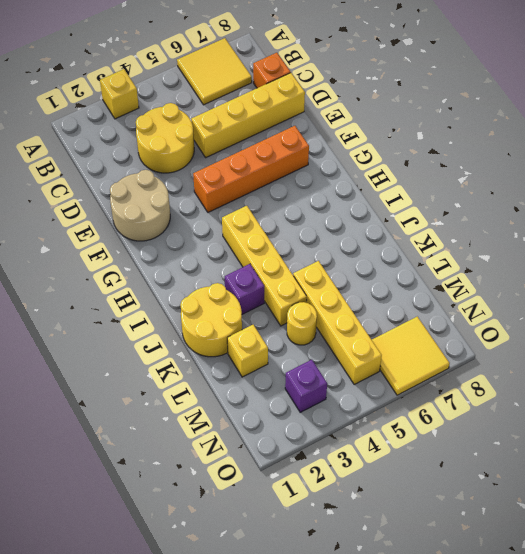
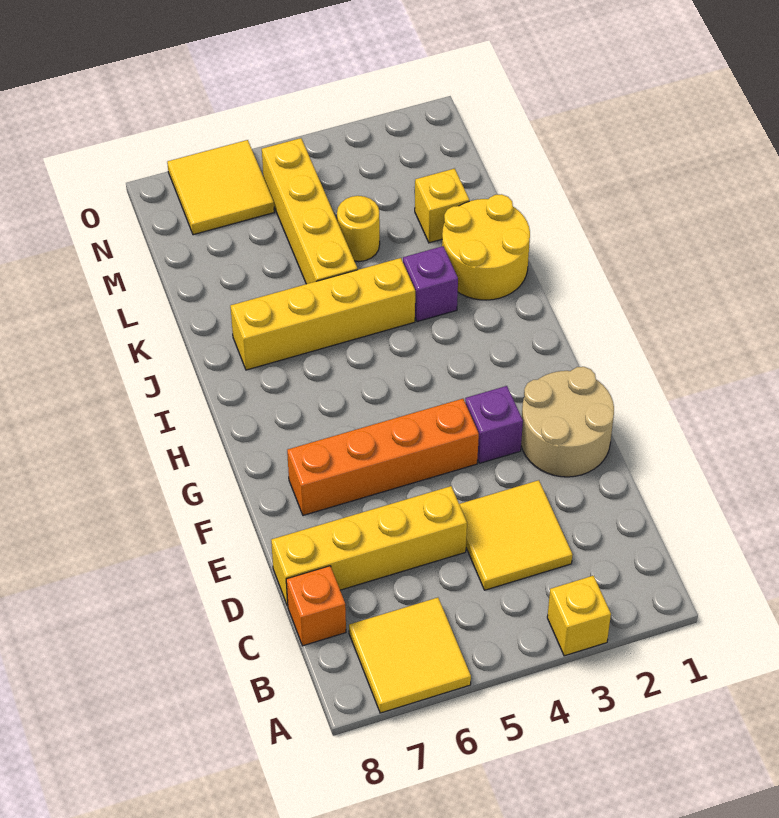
yellow 2x2 round brick [136,103,194,173] -> yellow 2x2 tile [459,480,573,590]
yellow 1x4 brick [222,206,307,326] -> yellow 1x4 brick turned to [230,258,415,370]
purple 1x1 brick [285,360,327,412] -> purple 1x1 brick moved to [465,386,523,463]

